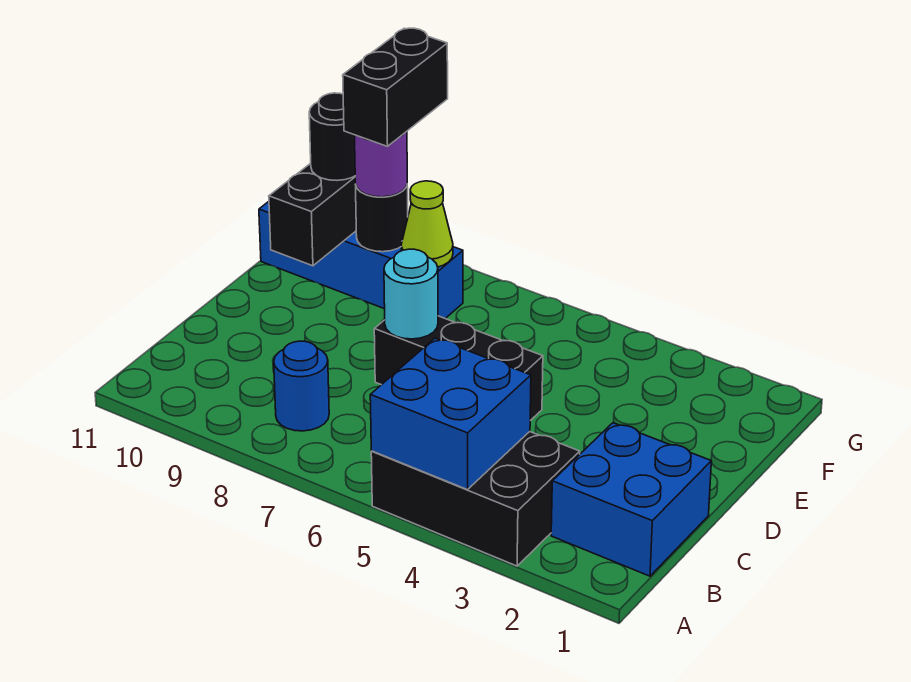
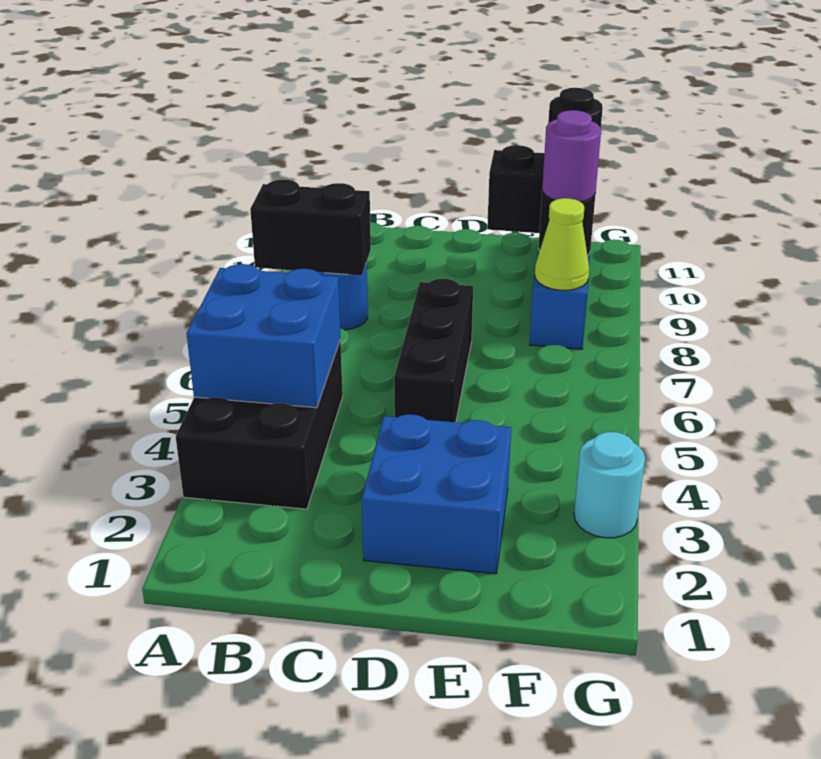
blue 2x2 brick [551,423,711,576] -> blue 2x2 brick moved to [362,414,511,574]
cyan 1x1 round brick [384,249,438,339] -> cyan 1x1 round brick moved to [574,432,645,538]
black 1x2 brick [343,28,448,146] -> black 1x2 brick moved to [250,180,371,276]

